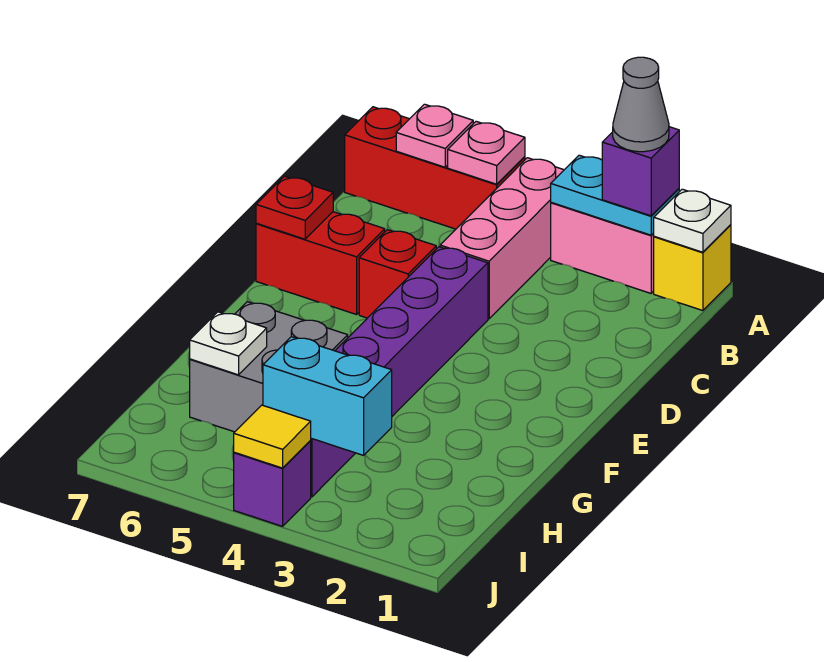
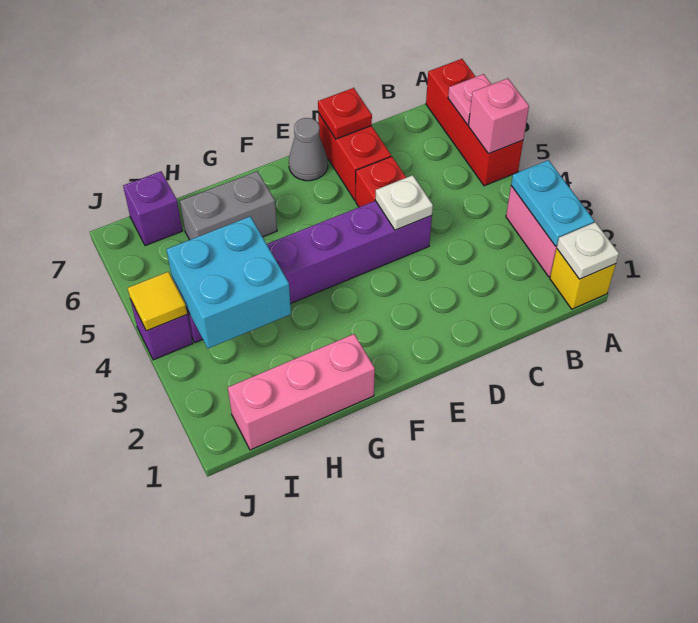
purple 1x1 brick [602,127,679,216] -> purple 1x1 brick moved to [123,171,182,246]
grey 1x1 cone [613,57,669,152] -> grey 1x1 cone moved to [289,118,328,181]
pink 1x3 brick [440,158,564,319] -> pink 1x3 brick moved to [228,334,375,450]
pink 1x1 plate [448,121,525,184] -> pink 1x1 brick [468,78,529,154]
grey 2x2 brick [190,302,348,432] -> grey 1x2 brick [180,171,277,240]
white 1x1 plate [190,312,267,375] -> white 1x1 plate moved to [375,175,433,230]
cyan 1x2 brick [263,337,392,455] -> cyan 2x2 brick [166,217,291,348]

